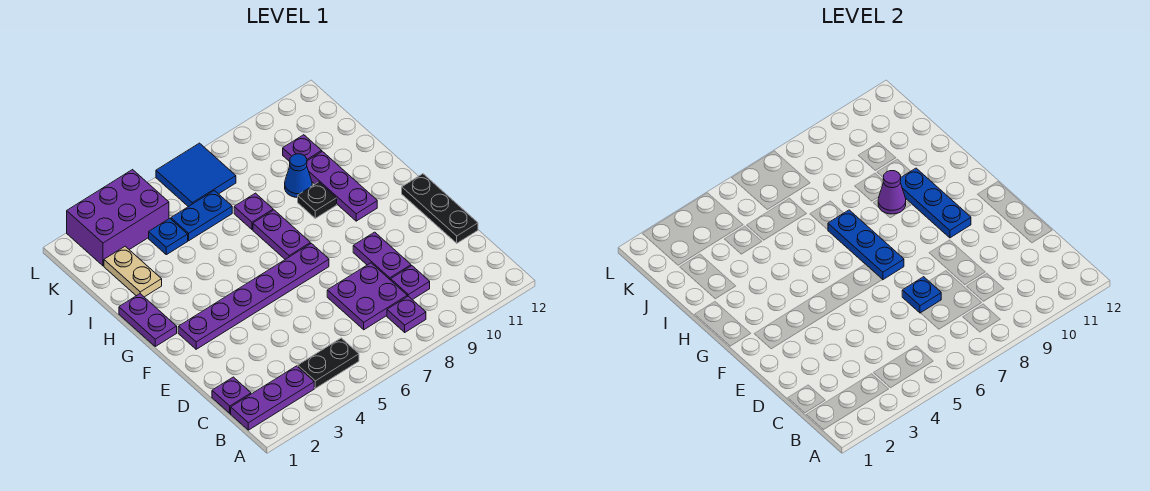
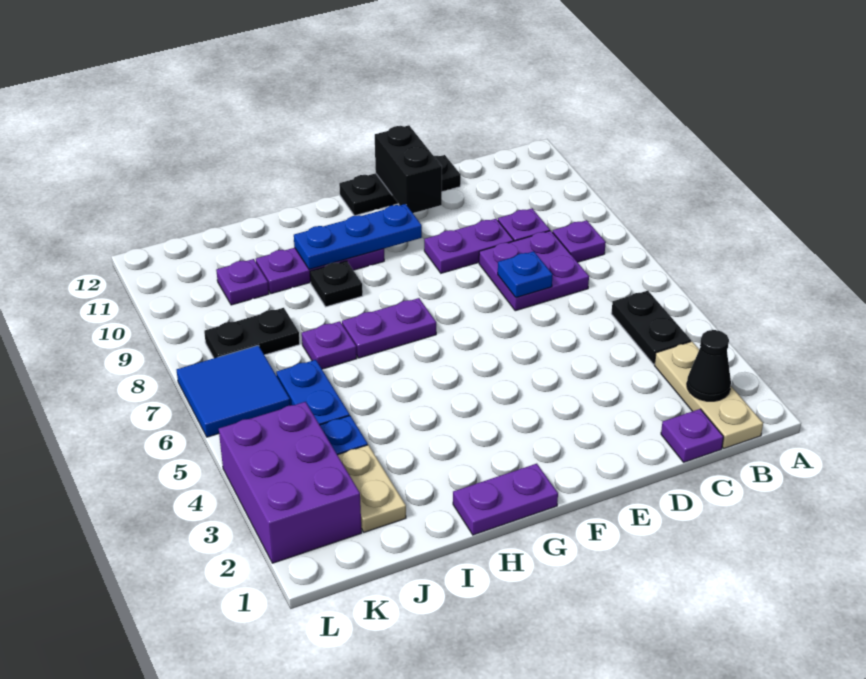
purple 1x3 plate [231,366,314,430] -> tan 1x3 plate [654,341,763,448]
none -> black 1x1 cone [687,330,731,401]
none -> black 1x2 brick [375,125,442,213]
purple 1x6 plate [178,243,329,349] -> none
blue 1x3 plate [828,210,904,280] -> none
purple 1x1 cone [878,171,906,214] -> none
tan 1x2 plate [104,246,162,297] -> tan 1x2 plate turned to [338,445,406,532]
blue 1x1 cone [285,154,312,198] -> none
none -> black 1x2 plate [204,308,300,358]

